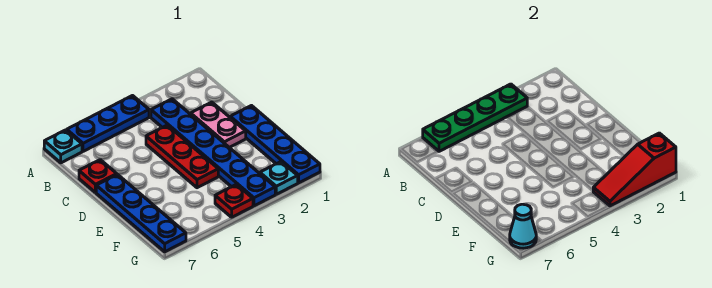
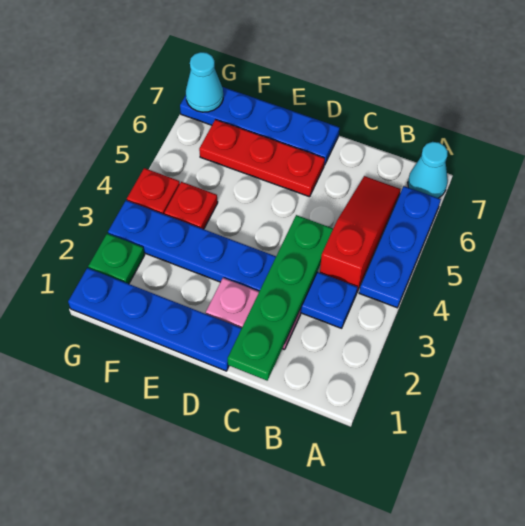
green 1x4 plate [423,84,527,151] -> green 1x4 plate moved to [228,215,333,381]
cyan 1x1 plate [44,130,82,163] -> cyan 1x1 cone [408,142,448,198]
red 1x3 plate [146,125,218,188] -> red 1x3 plate moved to [199,120,325,197]
red 1x1 plate [79,160,117,193] -> red 1x1 plate moved to [164,182,218,229]
red 1x3 slope [593,133,676,206] -> red 1x3 slope moved to [320,176,401,292]
cyan 1x1 plate [260,162,298,194] -> green 1x1 plate [88,234,145,284]

